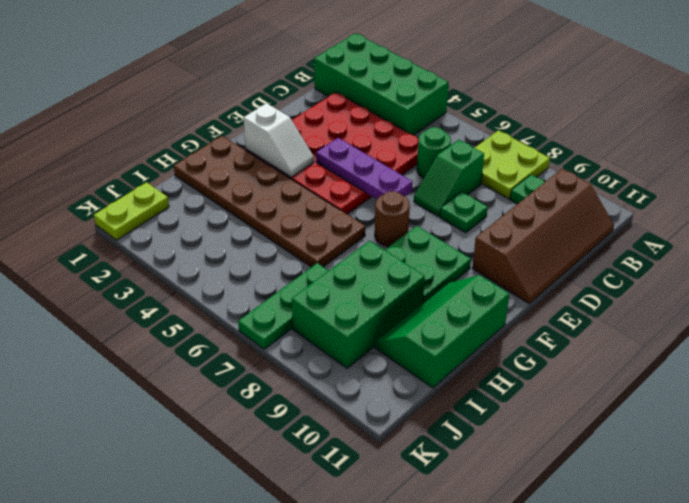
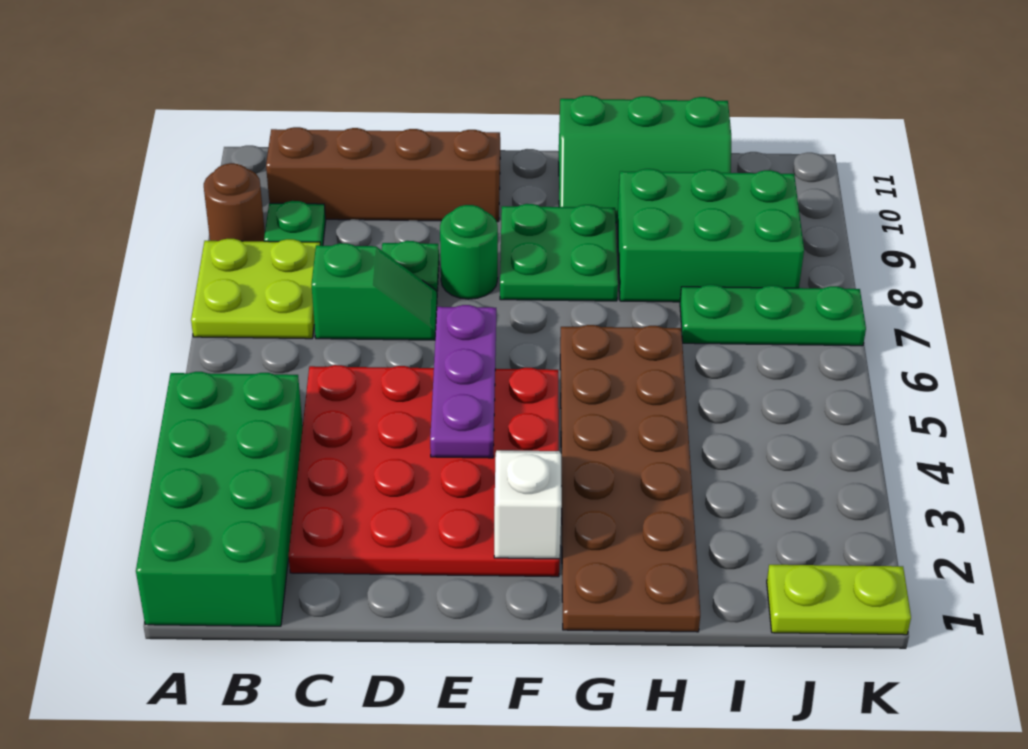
green 1x1 round brick [417,127,451,178] -> green 1x1 round brick moved to [440,205,498,299]
brown 1x1 round brick [375,191,410,247] -> brown 1x1 round brick moved to [204,163,265,241]

